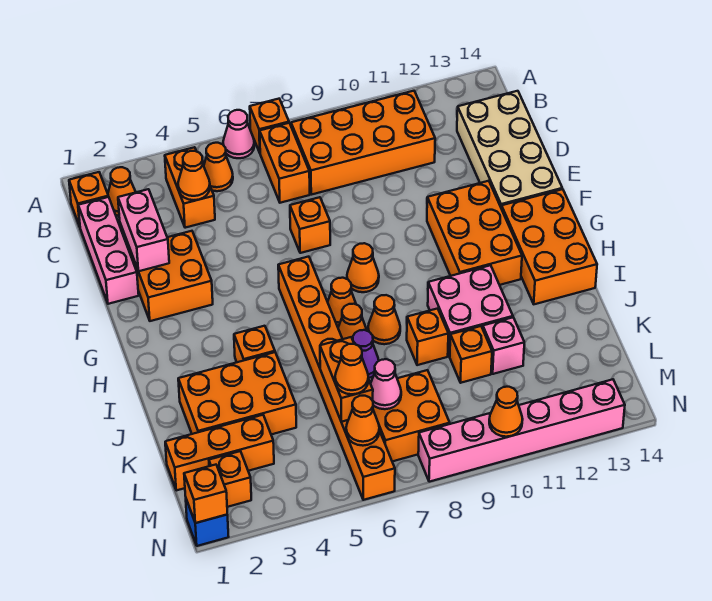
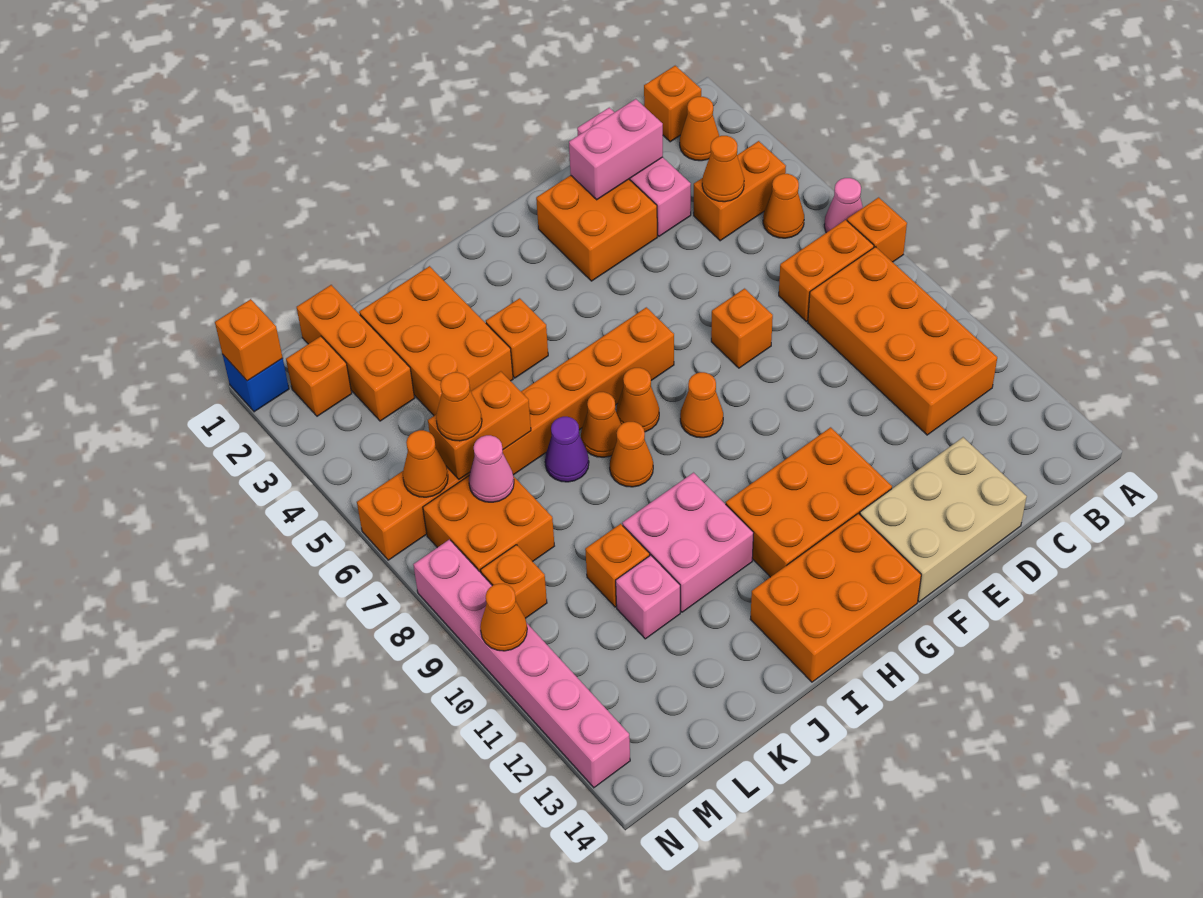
pink 1x3 brick [78,197,139,304] -> pink 1x3 brick turned to [577,108,691,236]
tan 2x4 brick [457,91,562,207] -> tan 2x3 brick [860,437,1027,602]
orange 1x1 brick [407,308,448,365] -> orange 1x1 brick moved to [481,545,547,618]

